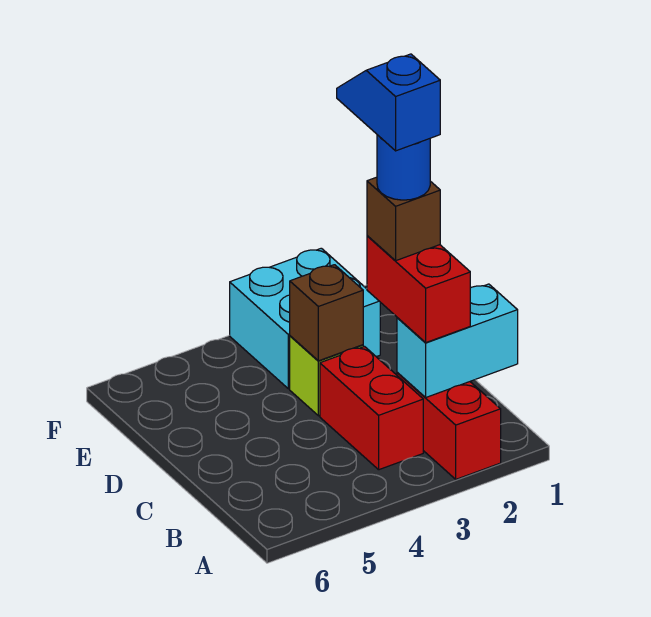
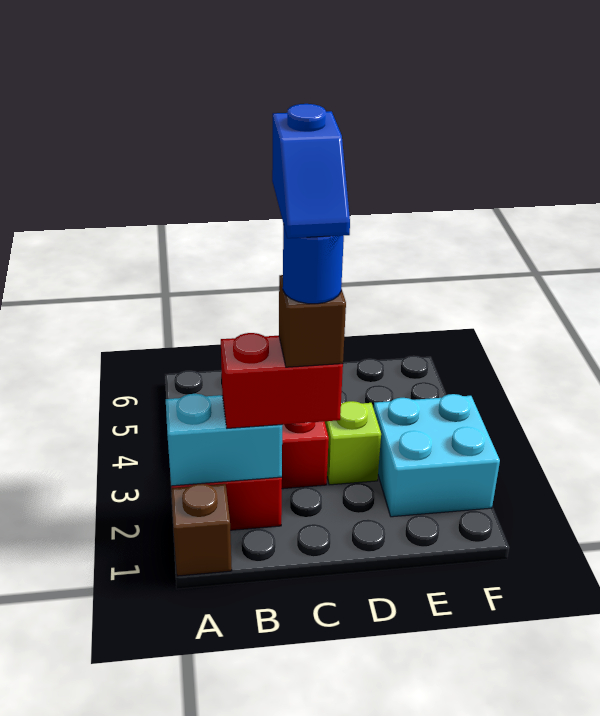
cyan 1x2 brick [397,284,518,397] -> cyan 1x2 brick turned to [166,394,282,486]
blue 1x2 slope [337,54,440,151] -> blue 1x2 slope turned to [272,104,350,238]
brown 1x1 brick [290,265,363,361] -> brown 1x1 brick moved to [171,484,232,576]

